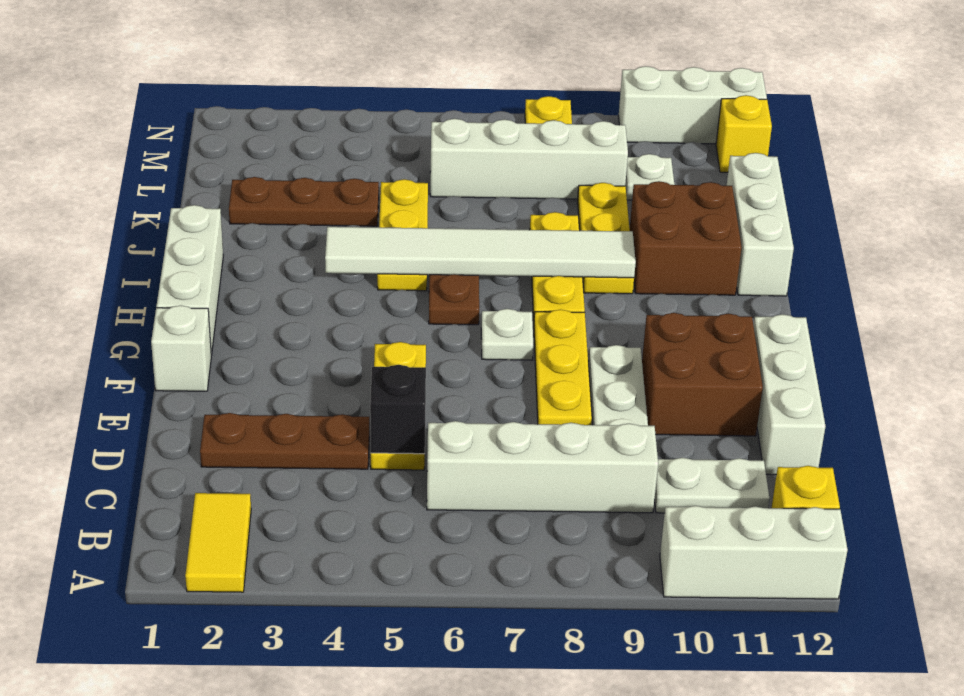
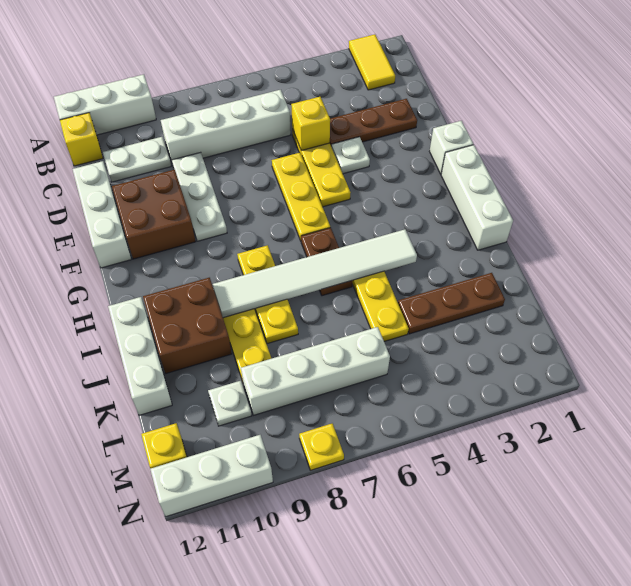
black 1x1 brick [370,365,426,454] -> yellow 1x1 brick [291,97,330,151]
yellow 1x3 plate [534,309,592,425] -> yellow 1x3 plate moved to [272,153,330,241]
white 1x1 plate [481,309,533,360] -> white 1x1 plate moved to [332,137,370,174]

